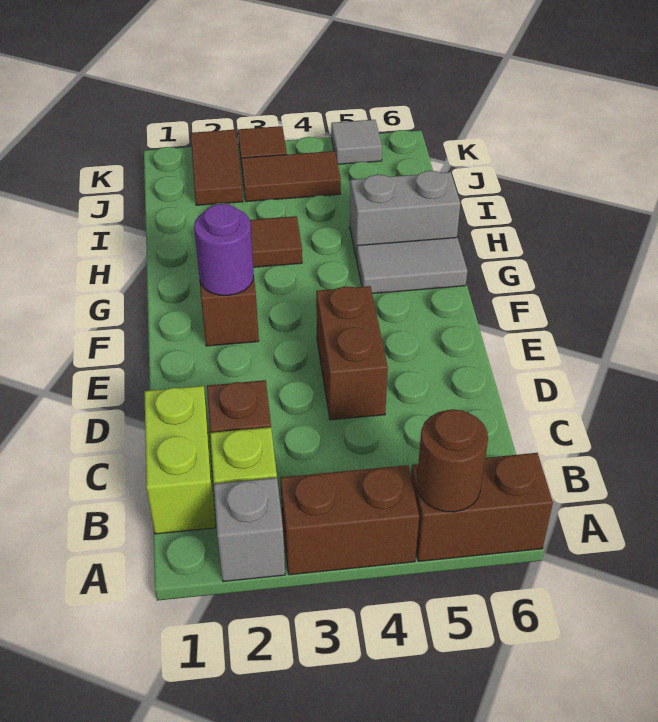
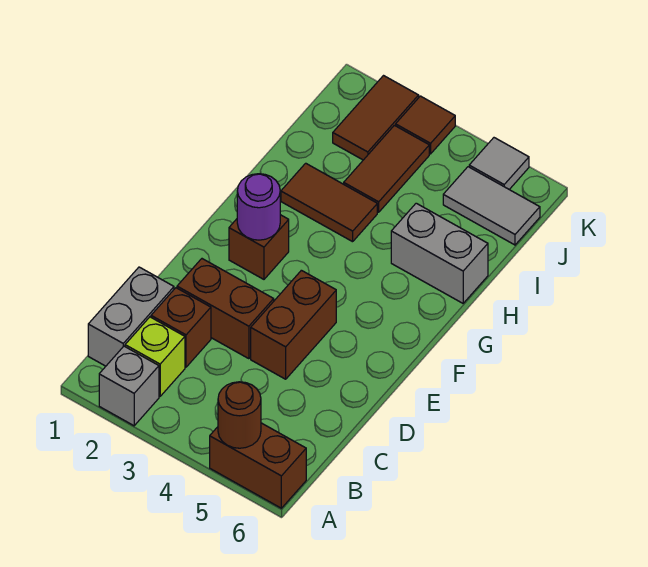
brown 1x2 brick [280,465,419,575] -> brown 1x2 brick moved to [177,259,274,359]
lime 1x2 brick [144,386,216,534] -> grey 1x2 brick [88,267,174,366]
grey 1x2 tile [357,237,467,294] -> grey 1x2 tile moved to [443,167,540,245]
brown 1x2 tile [241,151,341,202] -> brown 1x2 tile turned to [344,125,429,212]

